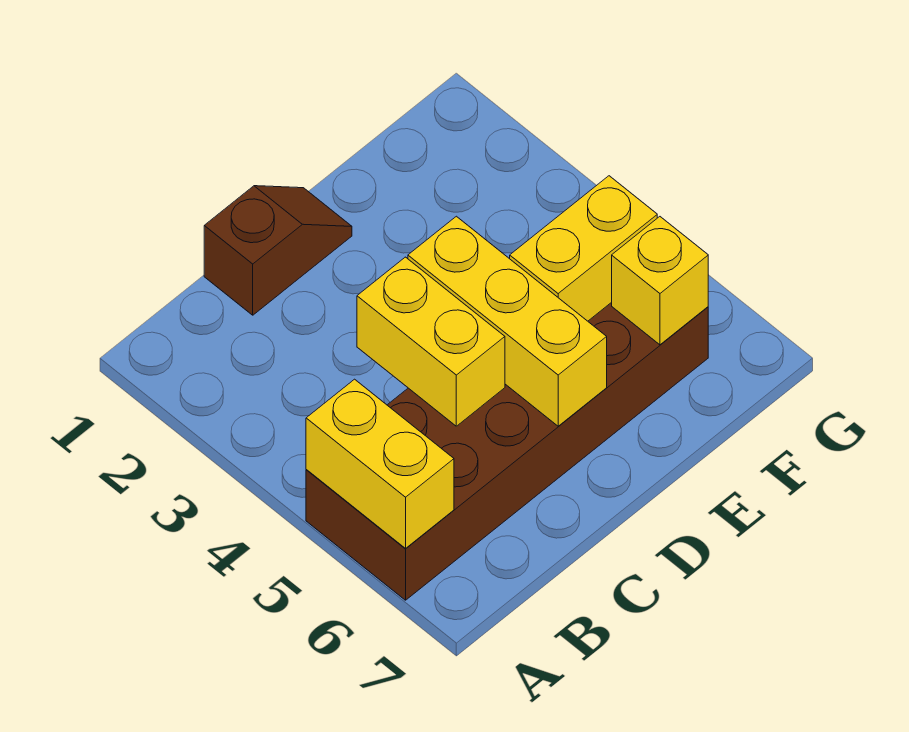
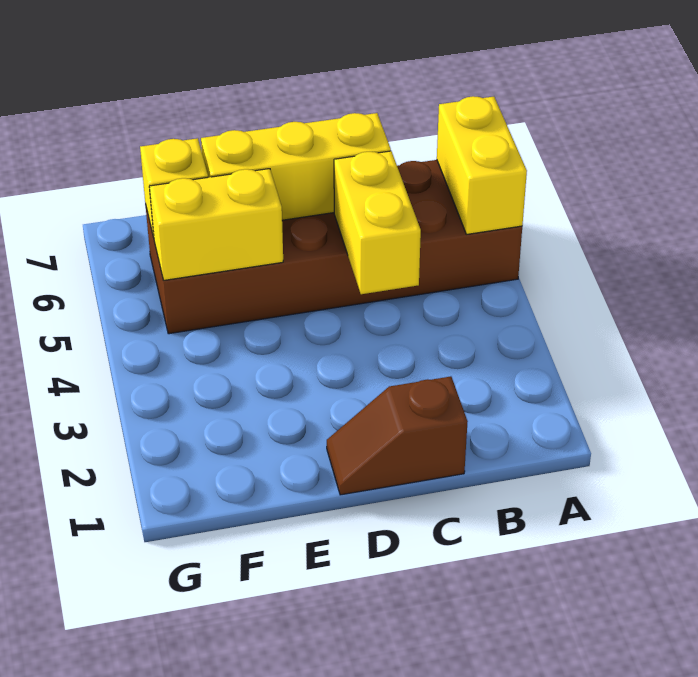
yellow 1x3 brick [408,216,607,426] -> yellow 1x3 brick turned to [201,113,391,220]

